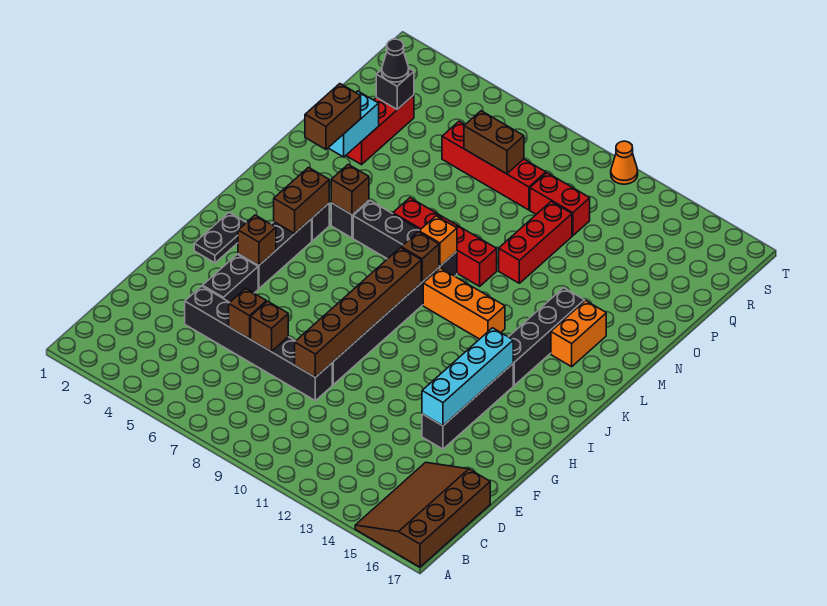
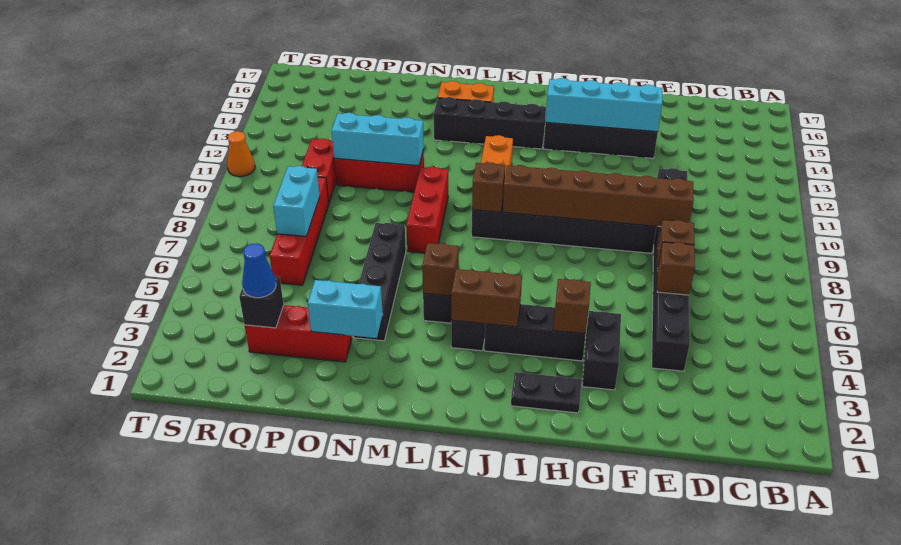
brown 3x4 slope [355,462,490,567] -> none
black 1x6 brick [185,286,332,401] -> black 1x8 brick [652,168,690,371]
black 1x2 brick [203,254,258,302] -> black 1x2 brick turned to [582,311,621,390]
black 1x4 brick [353,201,457,276] -> black 1x4 brick moved to [354,223,406,341]
orange 1x1 brick [419,216,457,266] -> none
brown 1x2 brick [305,84,361,149] -> none
red 1x4 brick [393,198,497,286] -> red 1x3 brick [406,167,448,253]
none -> cyan 1x3 brick [332,113,424,166]
black 1x1 cone [382,39,409,82] -> blue 1x1 cone [242,244,276,298]
brown 1x2 brick [464,111,524,174] -> cyan 1x2 brick [273,166,320,236]

